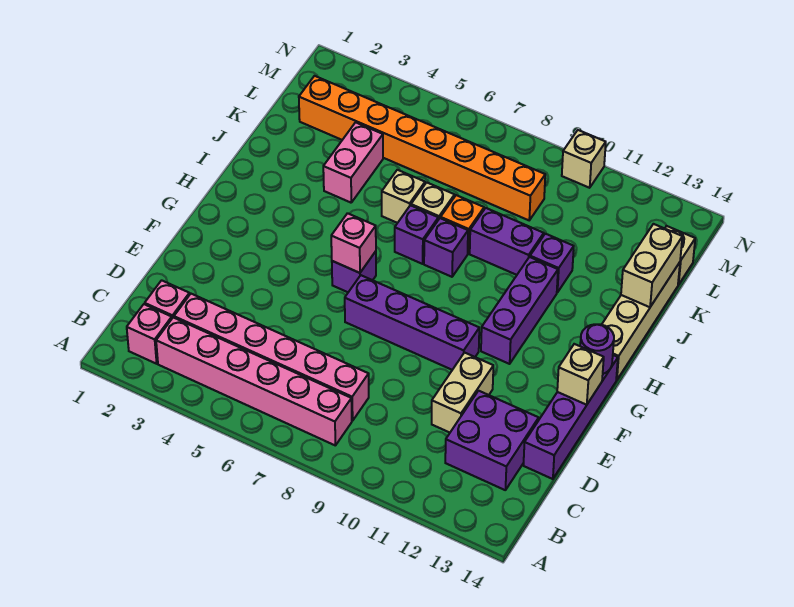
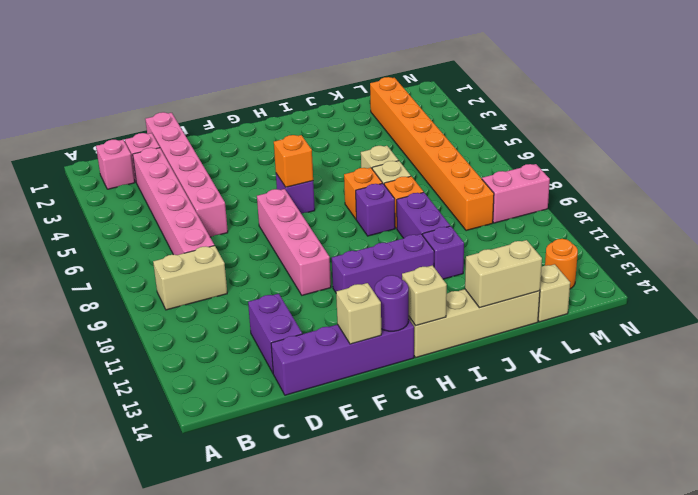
pink 1x6 brick [156,317,352,445] -> pink 1x6 brick moved to [145,112,228,237]
purple 2x2 brick [445,391,539,490] -> purple 1x2 brick [248,294,302,373]
tan 1x2 brick [432,353,493,433] -> tan 1x2 brick moved to [153,245,227,310]
purple 1x4 brick [345,275,479,370] -> pink 1x4 brick [257,189,331,295]
pink 1x1 brick [331,213,376,273] -> orange 1x1 brick [274,135,313,187]
purple 1x1 brick [395,205,438,264] -> orange 1x1 brick [344,168,382,219]
pink 1x2 brick [323,122,383,203] -> pink 1x2 brick moved to [482,164,550,223]
none -> orange 1x1 round brick [545,239,578,289]
tan 1x1 brick [562,130,606,188] -> tan 1x1 brick moved to [402,265,447,326]

